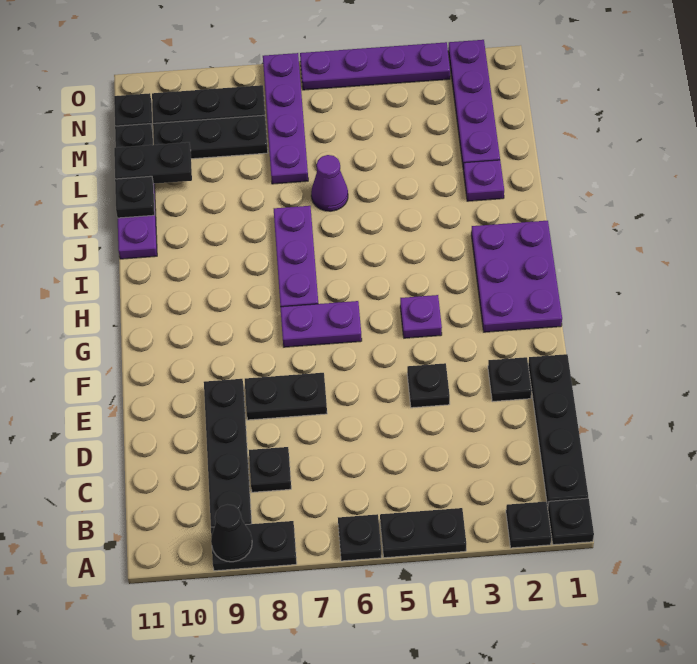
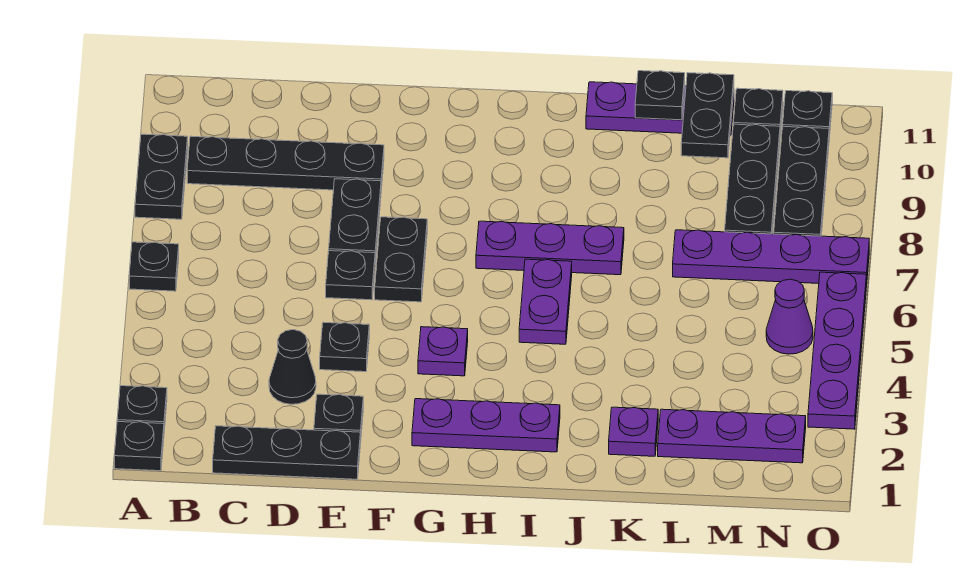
black 1x2 plate [380,508,466,558] -> black 1x2 plate moved to [375,217,427,302]
black 1x1 cone [211,505,252,562] -> black 1x1 cone moved to [269,330,316,404]
black 1x4 plate [528,354,588,507] -> black 1x3 plate [213,426,360,479]
black 1x1 plate [249,447,291,492] -> black 1x1 plate moved to [326,251,375,300]
purple 2x3 plate [471,221,562,332] -> purple 1x3 plate [412,399,560,452]
purple 1x2 plate [280,301,362,347] -> purple 1x2 plate moved to [519,259,572,344]
purple 1x1 cone [311,155,348,211] -> purple 1x1 cone moved to [766,279,813,354]
purple 1x4 plate [448,40,500,168] -> purple 1x3 plate [658,409,806,463]

